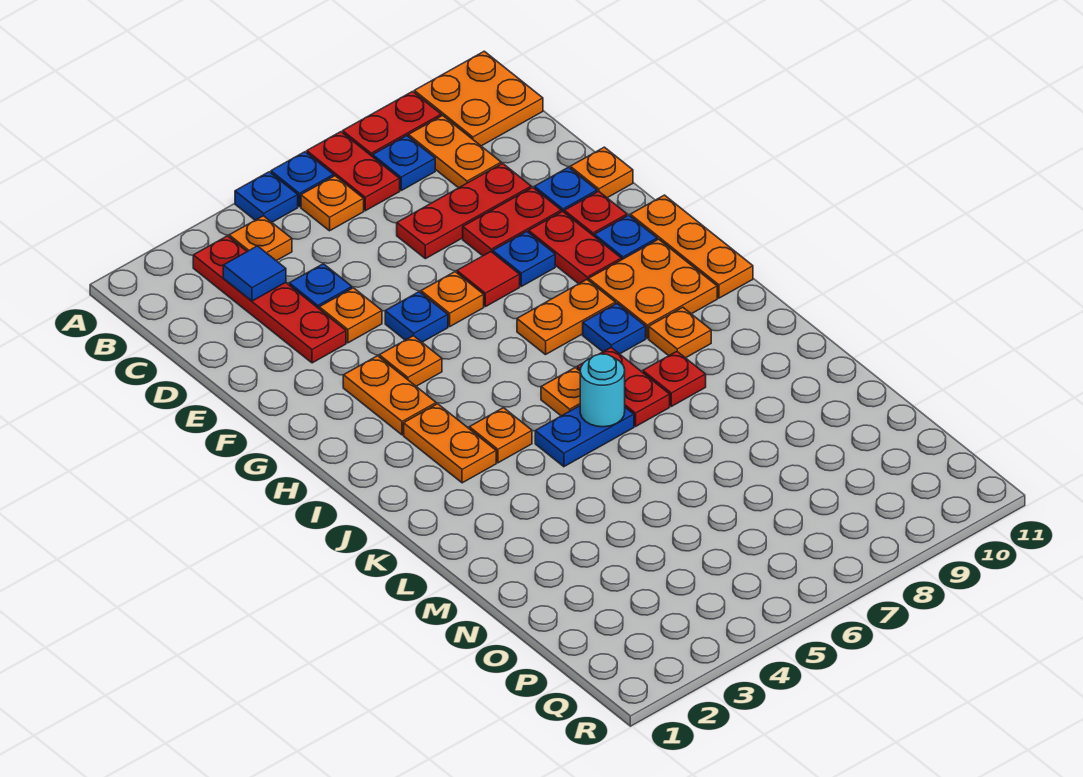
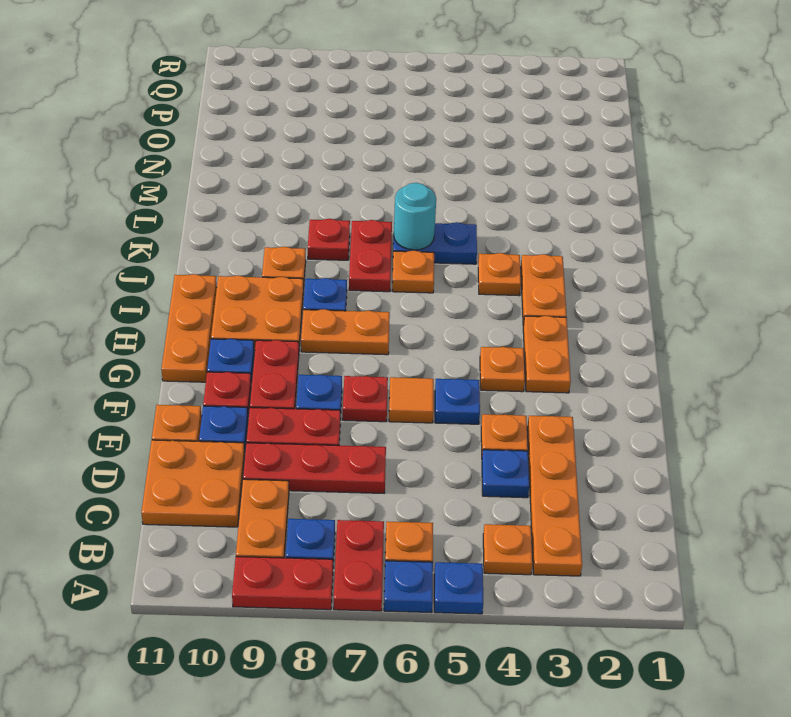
orange 2x2 plate [414,51,543,146] -> orange 2x2 plate moved to [141,440,245,527]
red 1x4 plate [193,236,346,363] -> orange 1x4 plate [527,416,582,576]
blue 1x1 tile [223,246,286,301] -> none
orange 1x1 plate [421,272,484,327] -> orange 1x1 tile [389,377,434,423]
red 1x1 tile [457,252,520,307] -> red 1x1 plate [343,376,388,422]

